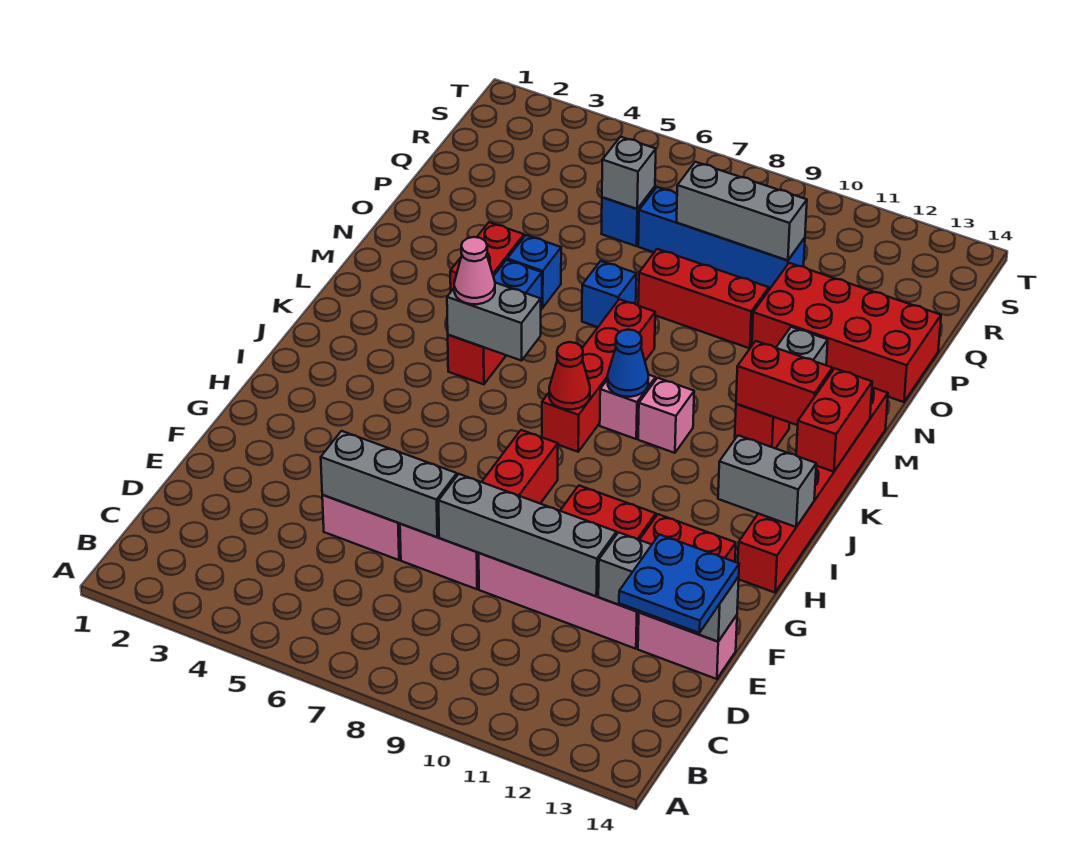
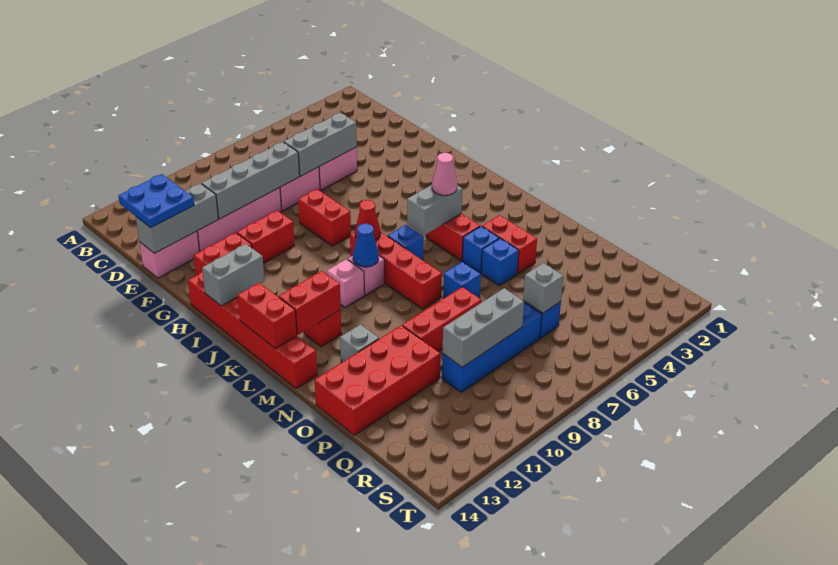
none -> blue 1x1 brick [388,225,424,260]

